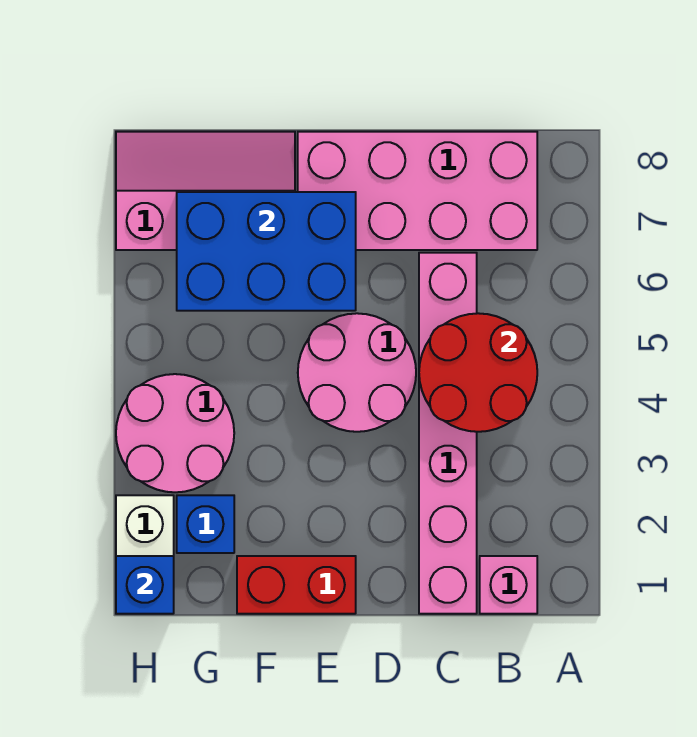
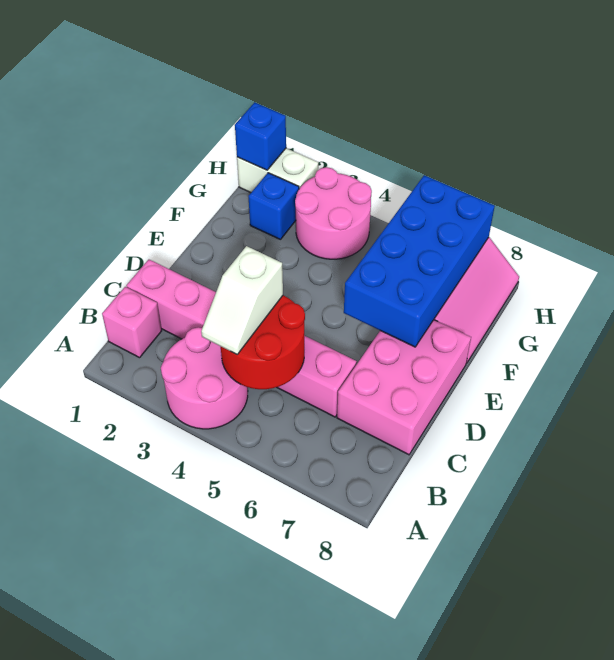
none -> white 1x2 slope [201,246,283,354]
pink 2x4 brick [298,132,537,250] -> pink 2x3 brick [337,320,471,455]
pink 2x2 round brick [298,313,416,432] -> pink 2x2 round brick moved to [161,327,248,429]
red 1x2 brick [237,556,356,614] -> none
blue 2x3 brick [177,192,356,311] -> blue 2x4 brick [344,175,495,347]

